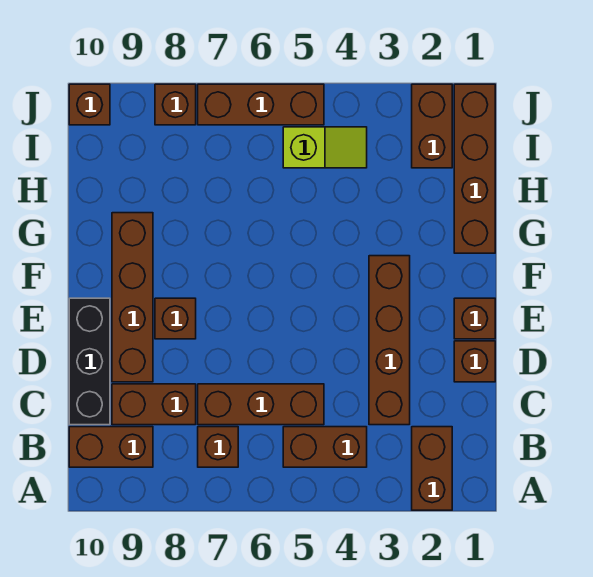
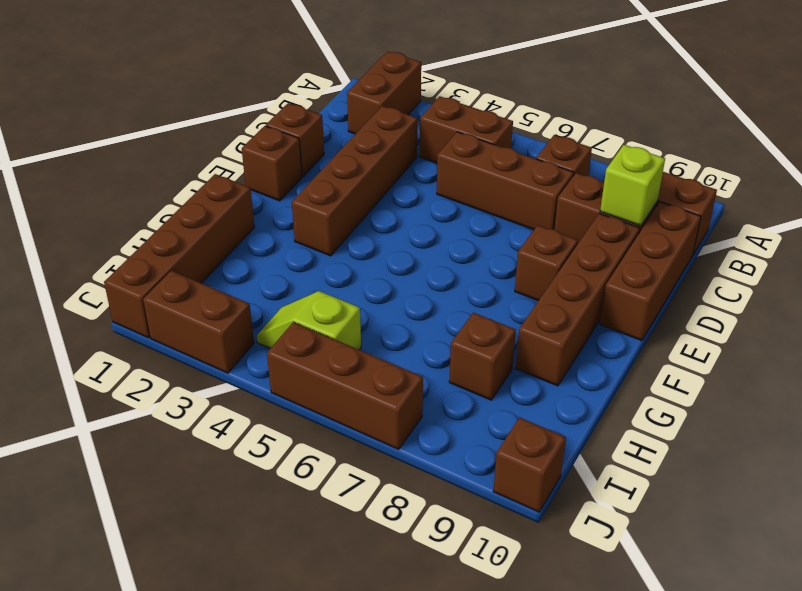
none -> lime 1x1 brick [600,145,665,226]
black 1x3 brick [69,298,110,425] -> brown 1x3 brick [600,202,701,341]
brown 1x2 brick [412,84,452,168] -> brown 1x2 brick turned to [143,271,254,373]
brown 1x1 brick [155,84,196,125] -> brown 1x1 brick moved to [449,313,516,400]

